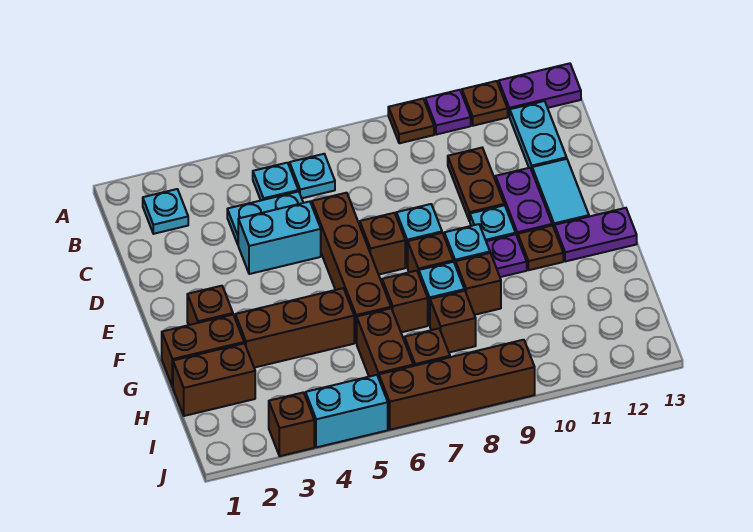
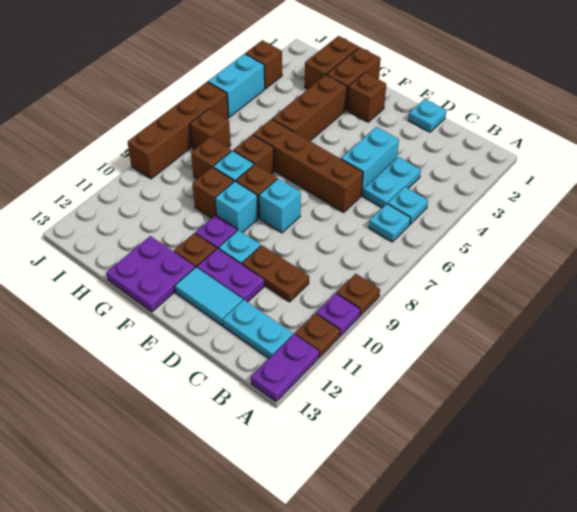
cyan 1x1 plate [143,189,188,234] -> cyan 1x1 plate moved to [408,99,446,132]
brown 1x1 brick [360,213,405,274] -> none
purple 1x2 plate [555,208,637,262] -> purple 2x2 plate [106,236,195,312]
brown 1x2 brick [357,308,413,378] -> none

